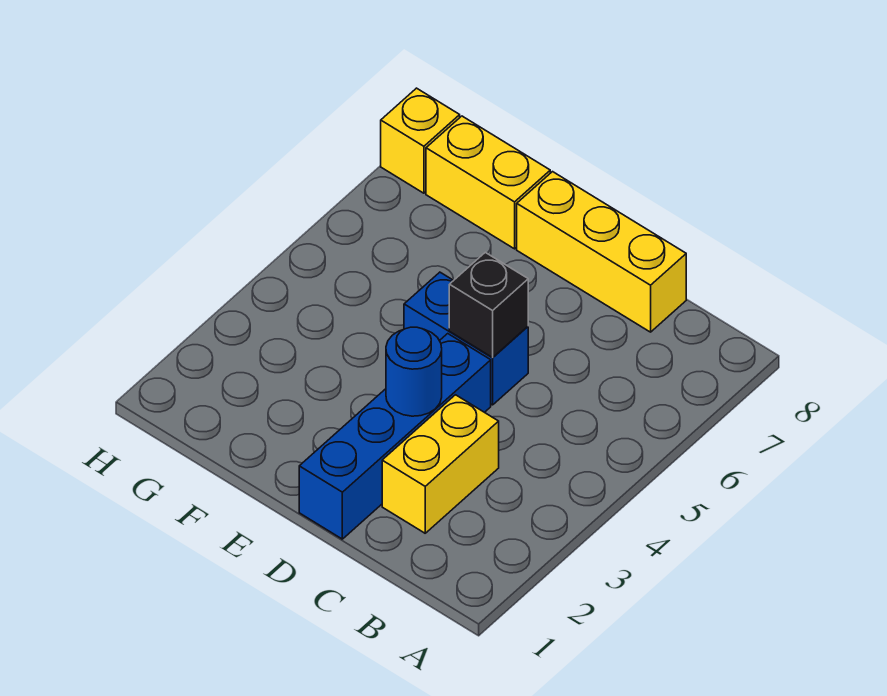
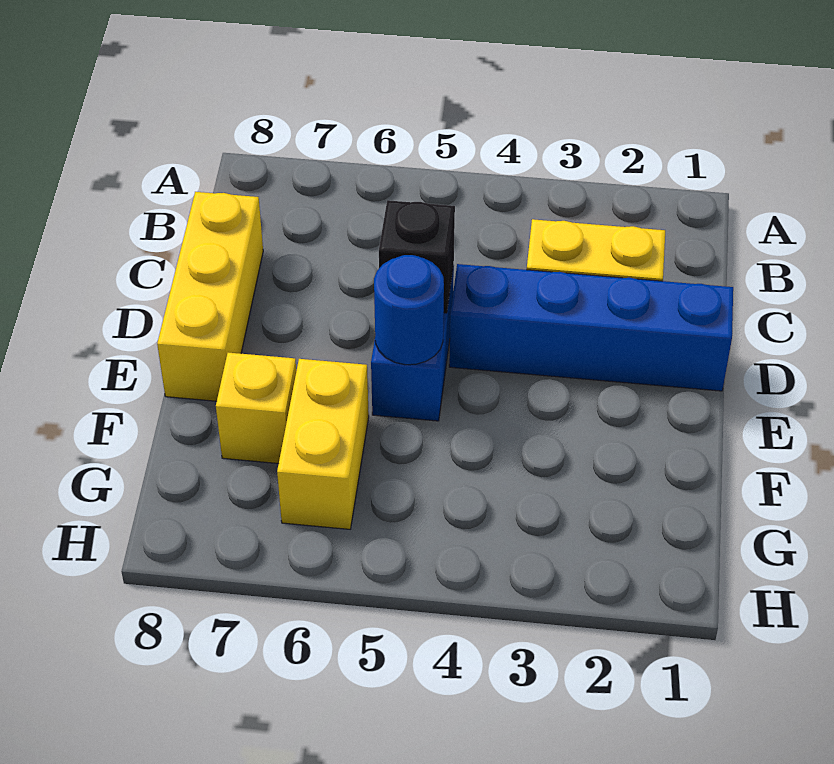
blue 1x1 round brick [386,327,442,416] -> blue 1x1 round brick moved to [374,255,444,365]
yellow 1x2 brick [426,116,550,249] -> yellow 1x2 brick moved to [277,359,369,529]
yellow 1x1 brick [381,88,460,193] -> yellow 1x1 brick moved to [216,353,296,464]

